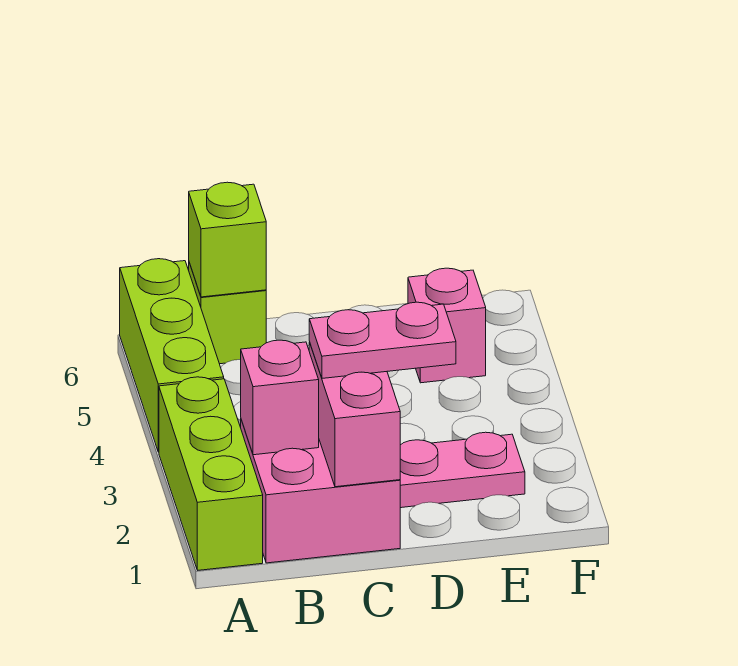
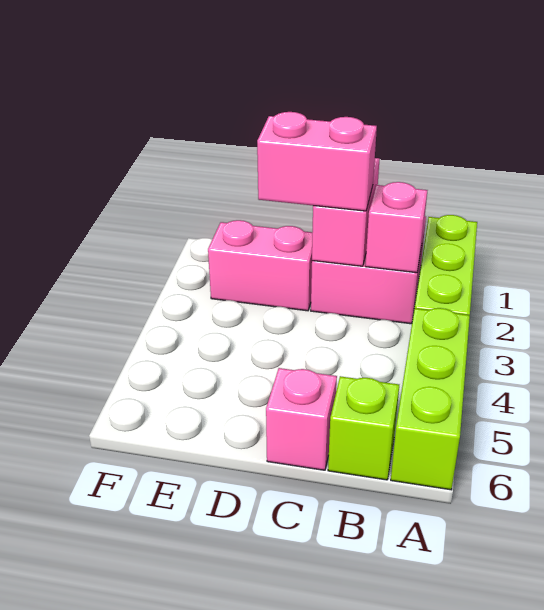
lime 1x1 brick [189,182,266,297] -> none
pink 1x2 plate [309,302,456,378] -> pink 1x2 brick [257,112,377,211]
pink 1x2 plate [400,432,525,508] -> pink 1x2 brick [208,220,312,311]
pink 1x1 brick [408,268,486,383] -> pink 1x1 brick moved to [266,368,337,470]

